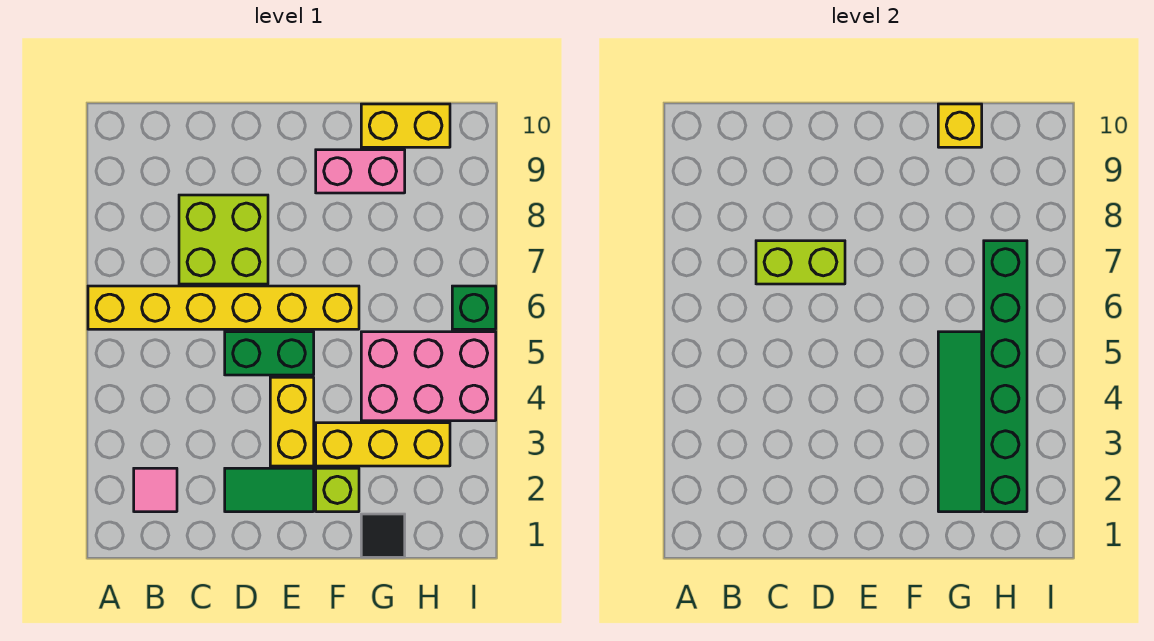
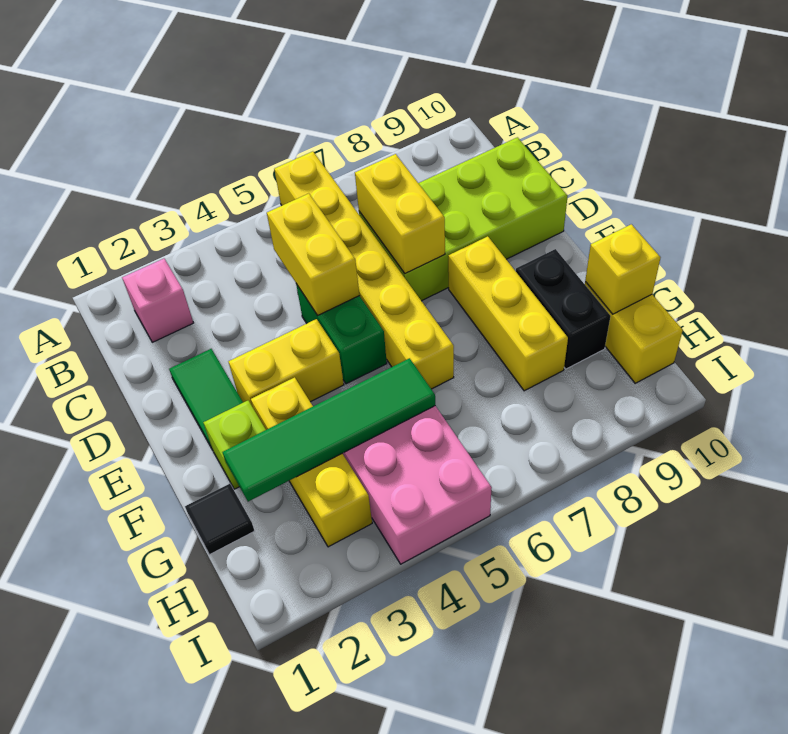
pink 1x1 tile [134,468,177,512] -> pink 1x1 brick [122,259,193,342]
none -> yellow 1x2 brick [267,194,359,315]
lime 2x2 brick [179,195,268,284] -> lime 2x4 brick [359,137,568,301]
lime 1x2 brick [756,241,845,284] -> yellow 1x2 brick [355,154,445,274]
none -> yellow 1x3 brick [448,236,568,391]
pink 1x2 brick [316,150,405,193] -> black 1x2 brick [516,249,611,369]
green 1x6 brick [984,241,1027,512] -> none
green 1x1 brick [452,286,496,329] -> none

